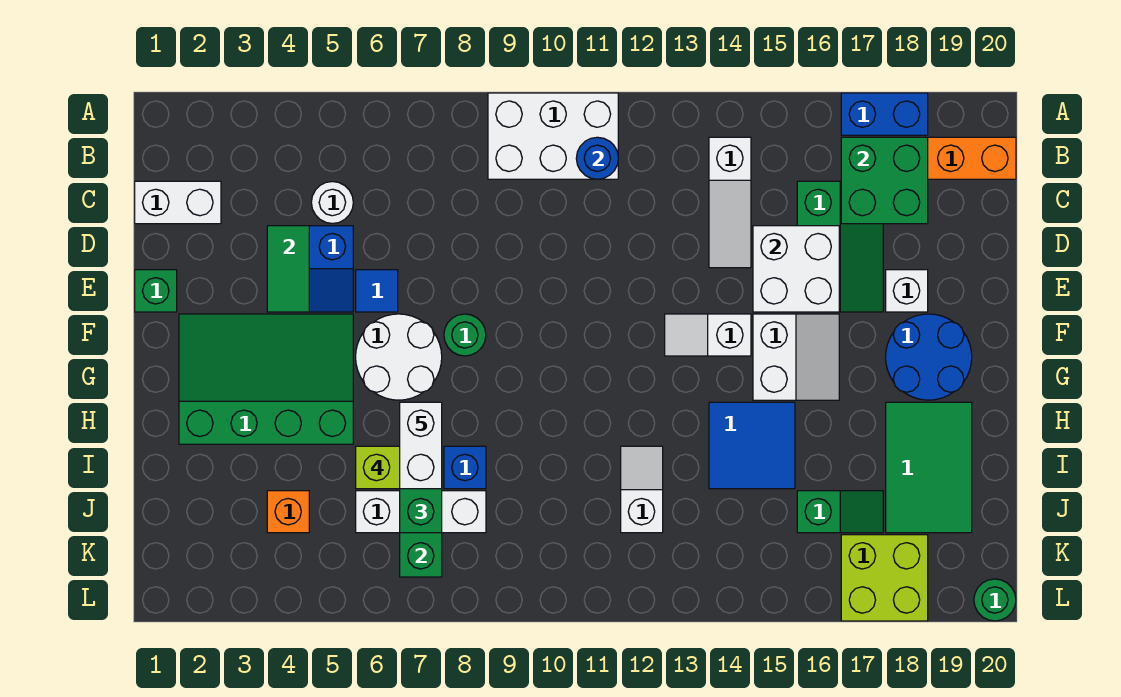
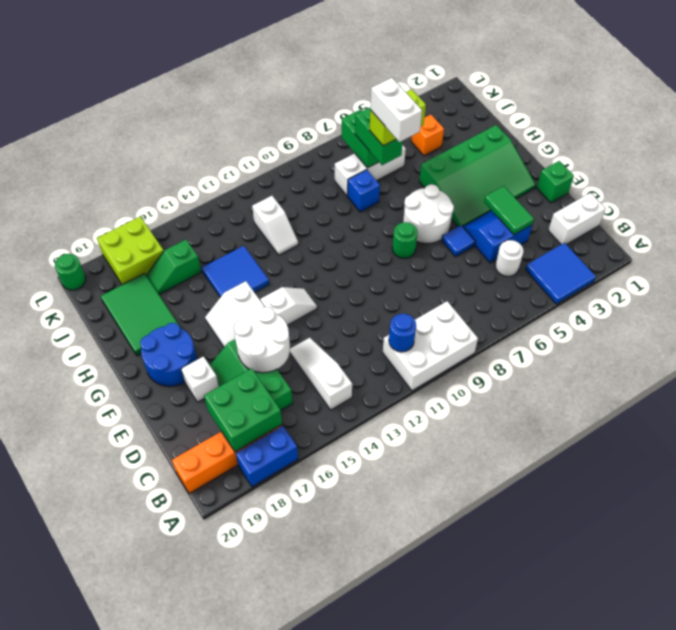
none -> blue 2x2 tile [525,243,596,304]
white 2x2 brick [753,226,839,312] -> white 2x2 round brick [234,307,290,373]

